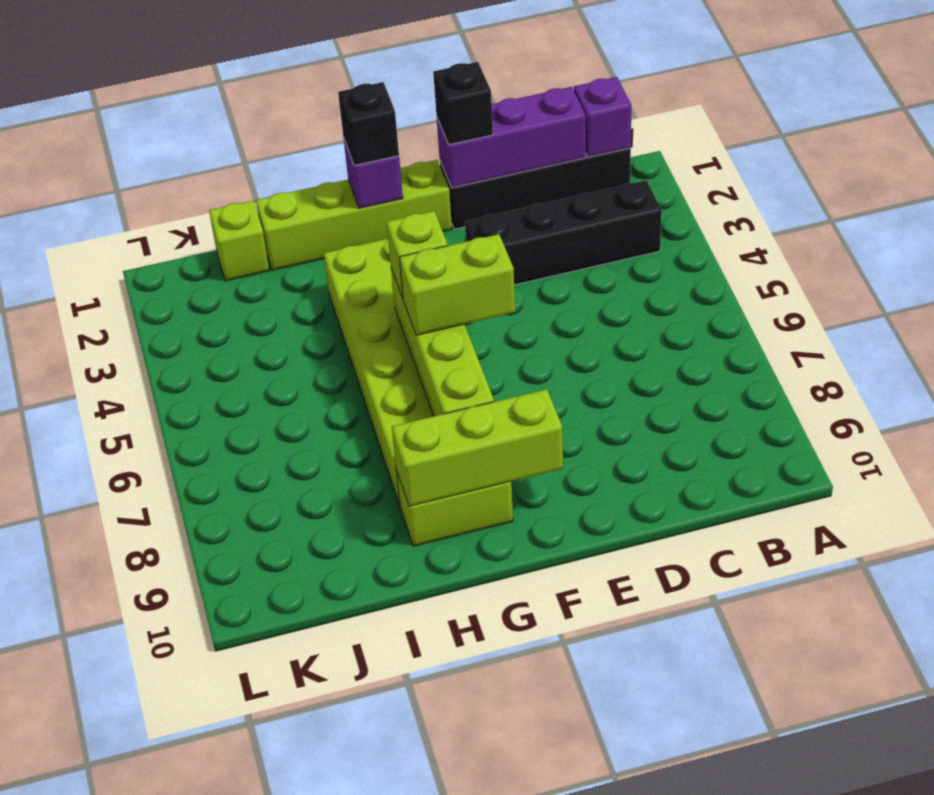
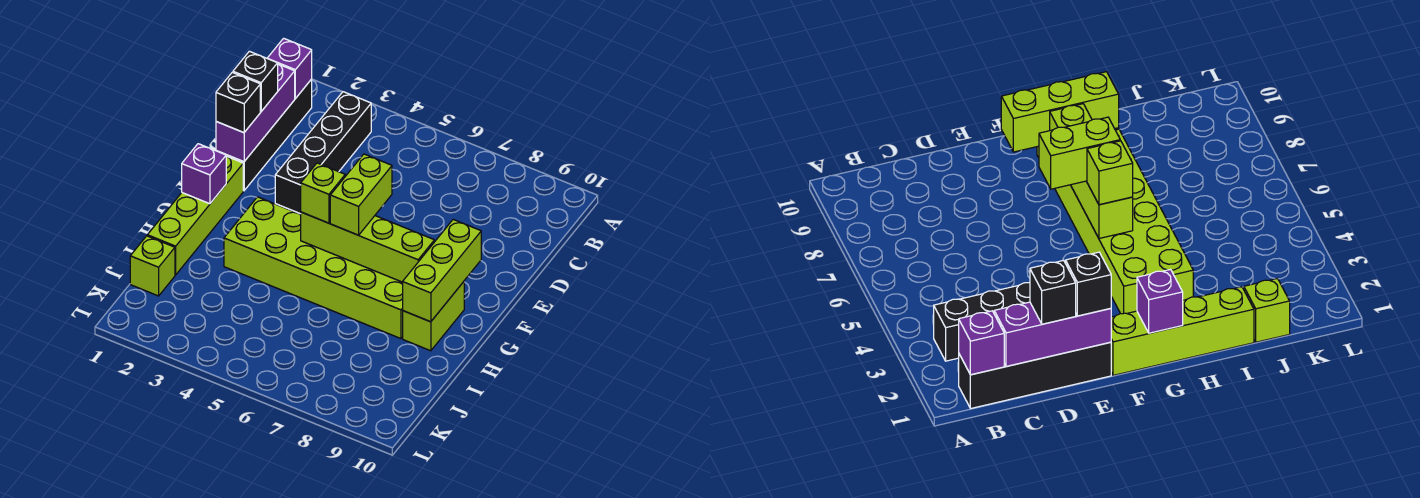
black 1x1 brick [338,82,399,165] -> black 1x1 brick moved to [233,51,278,111]

